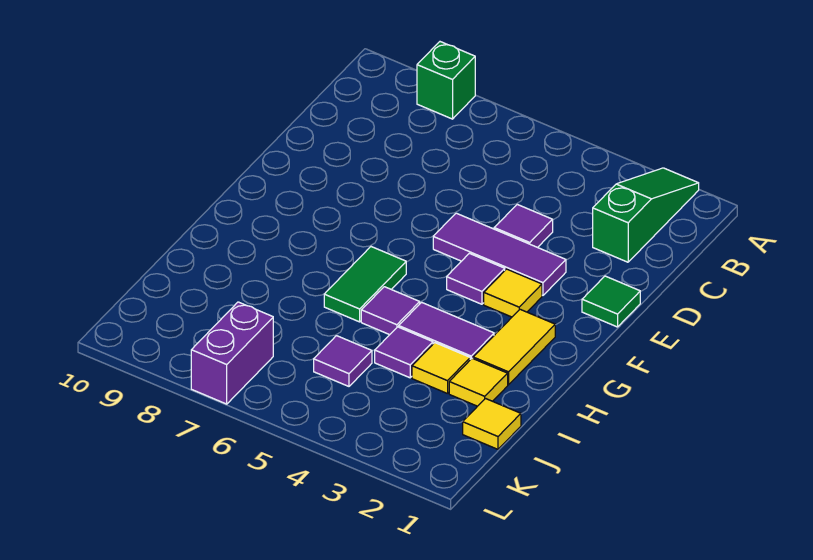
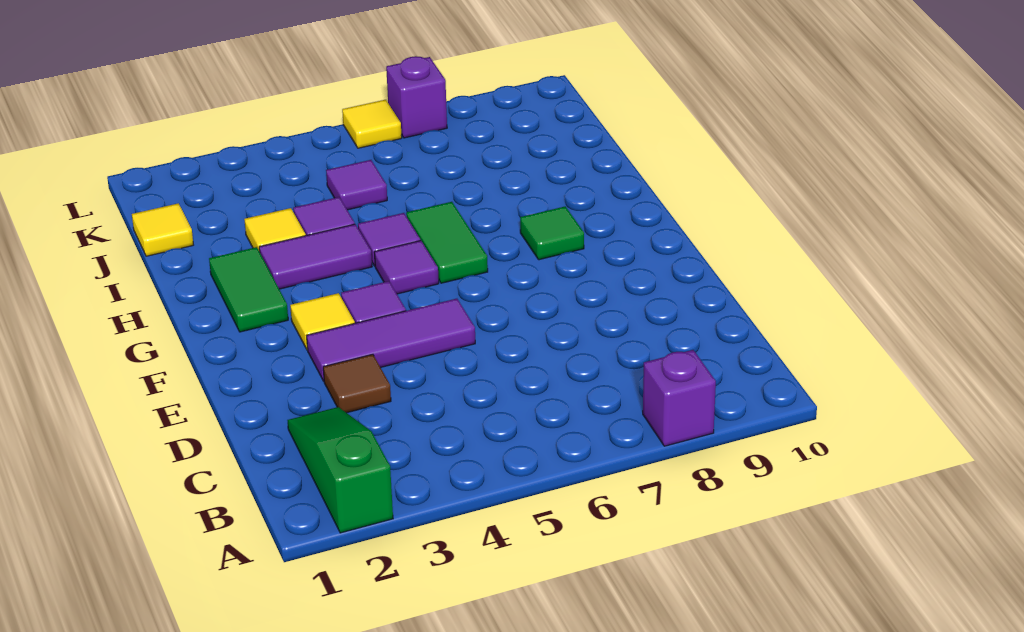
green 1x3 slope [593,168,699,262] -> green 1x3 slope turned to [287,407,393,533]
green 1x1 brick [417,42,475,119] -> purple 1x1 brick [643,350,716,446]
none -> brown 1x1 tile [323,354,391,413]
purple 1x1 tile [494,204,553,248] -> purple 1x1 tile moved to [374,241,439,294]
green 1x1 tile [582,276,640,327] -> green 1x1 tile moved to [520,206,584,260]
yellow 1x2 tile [473,309,555,385] -> green 1x2 tile [209,247,288,332]
yellow 1x1 tile [449,358,508,406] -> yellow 1x1 tile moved to [342,100,402,148]
purple 1x2 brick [191,302,273,404] -> purple 1x1 brick [386,56,447,138]

